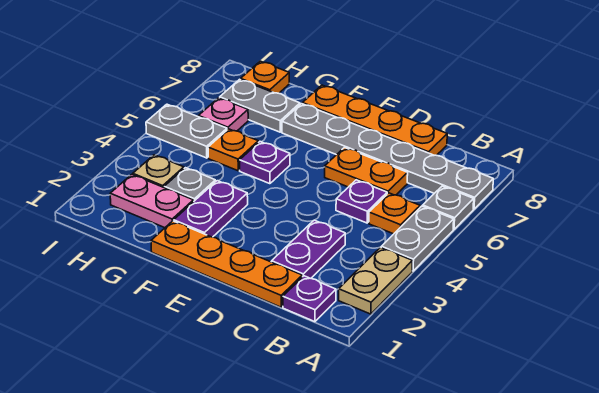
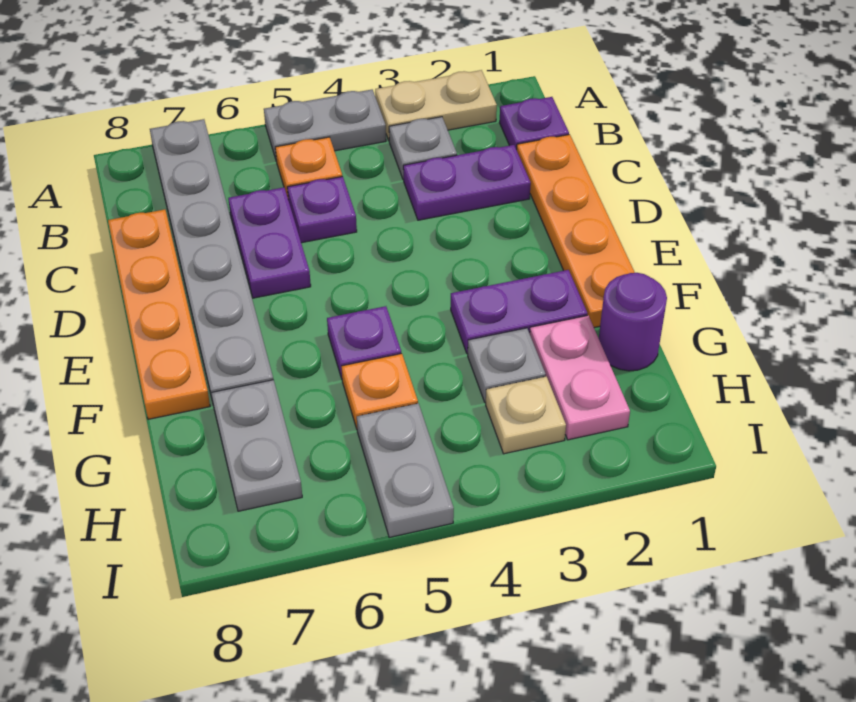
grey 1x1 plate [423,186,474,229] -> grey 1x1 plate moved to [389,117,457,180]
orange 1x2 plate [325,148,408,195] -> purple 1x2 plate [228,187,311,298]
none -> purple 1x1 round brick [599,273,667,371]
pink 1x1 plate [198,98,248,131] -> none
orange 1x1 plate [241,61,289,93] -> none

